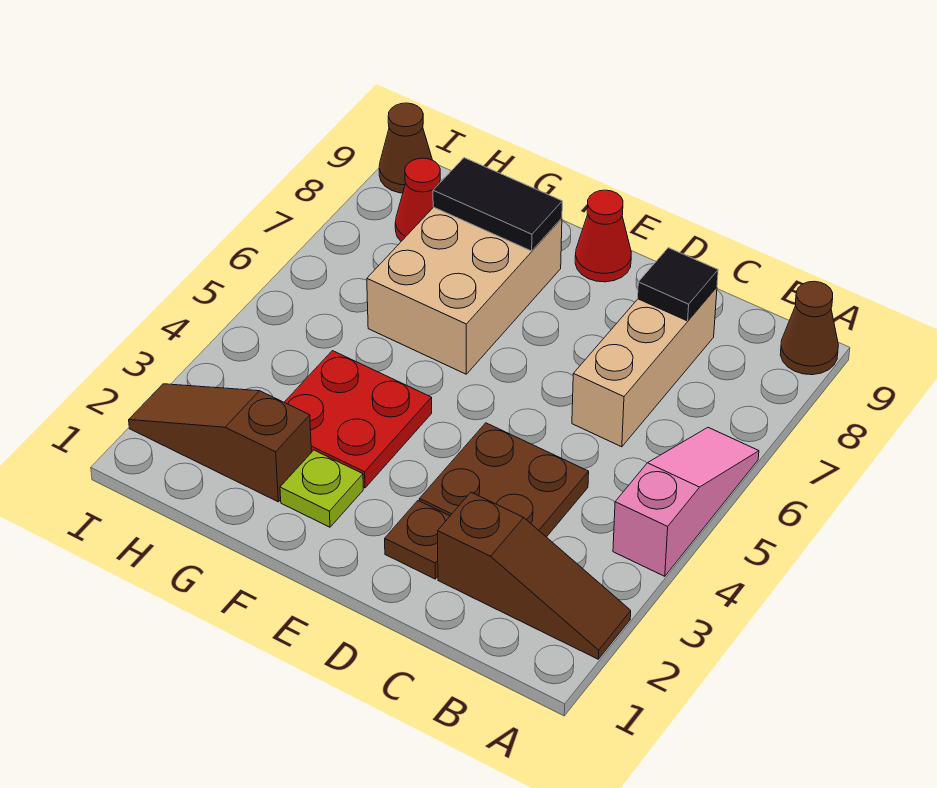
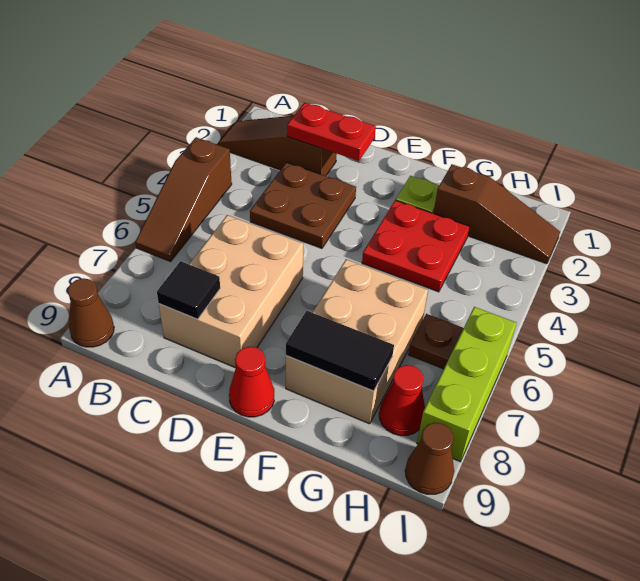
pink 1x3 slope [613,427,759,576] -> brown 1x3 slope [135,137,232,261]
none -> red 1x2 plate [287,103,376,161]
tan 1x3 brick [572,287,717,447] -> tan 2x3 brick [159,215,303,368]
brown 1x1 plate [385,501,450,579] -> brown 1x1 plate moved to [408,314,464,369]
none -> lime 1x3 brick [417,307,516,462]

